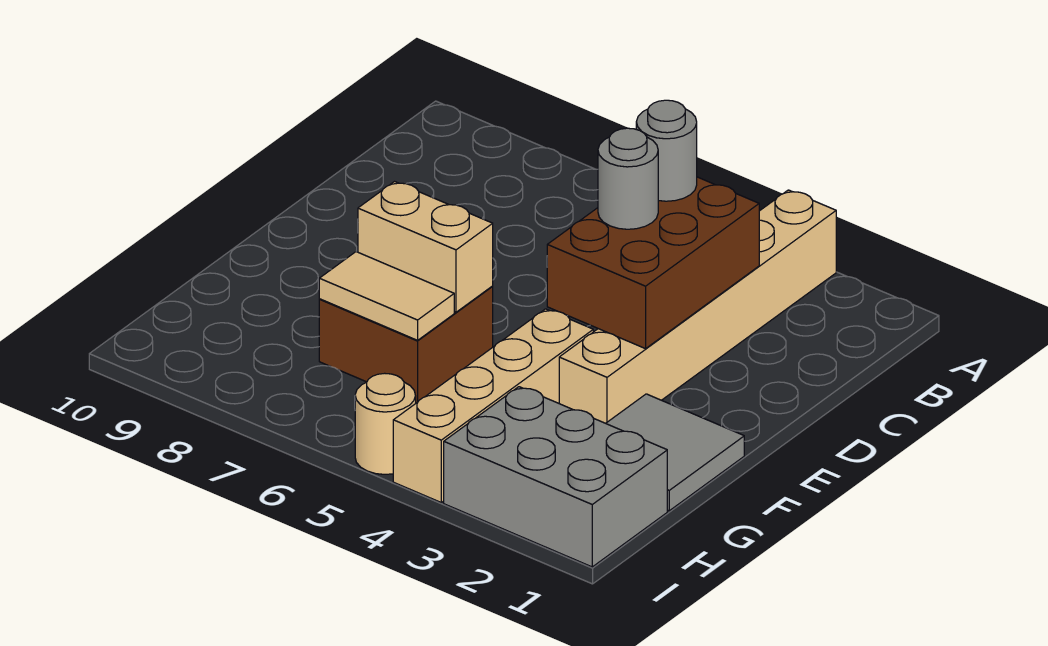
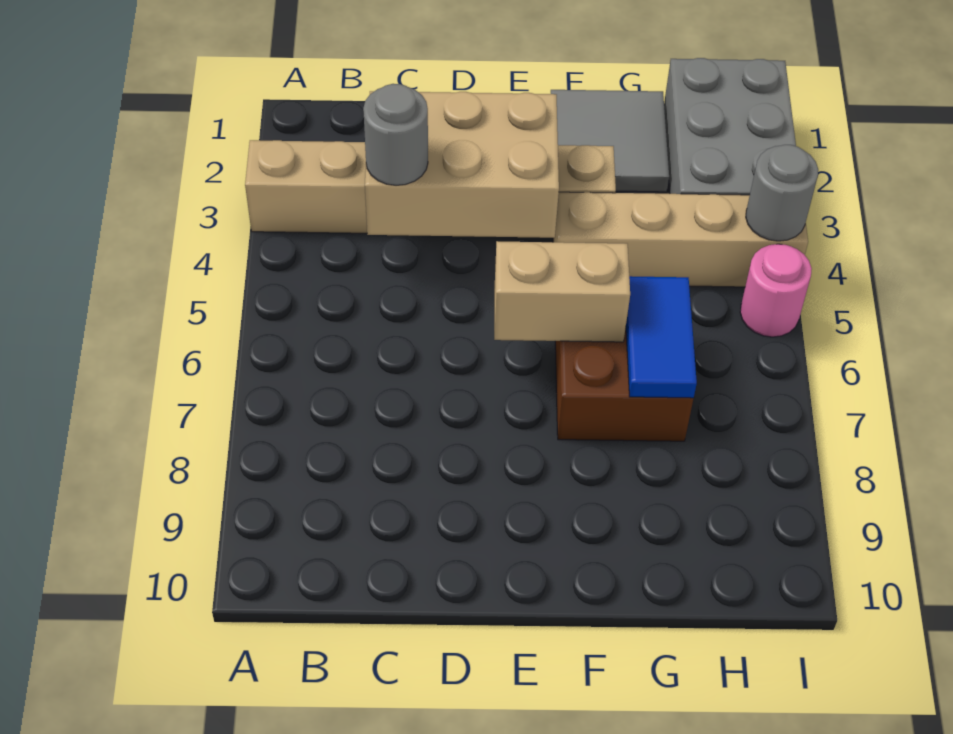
brown 2x3 brick [547,177,759,349] -> tan 2x3 brick [365,91,559,238]
grey 1x1 round brick [598,128,658,229] -> grey 1x1 round brick moved to [746,145,818,241]
tan 1x2 brick [358,182,493,312] -> tan 1x2 brick turned to [494,241,630,342]
tan 1x2 tile [319,252,454,340] -> blue 1x2 tile [626,276,697,398]
tan 1x1 round brick [355,373,416,474] -> pink 1x1 round brick [740,244,812,337]

